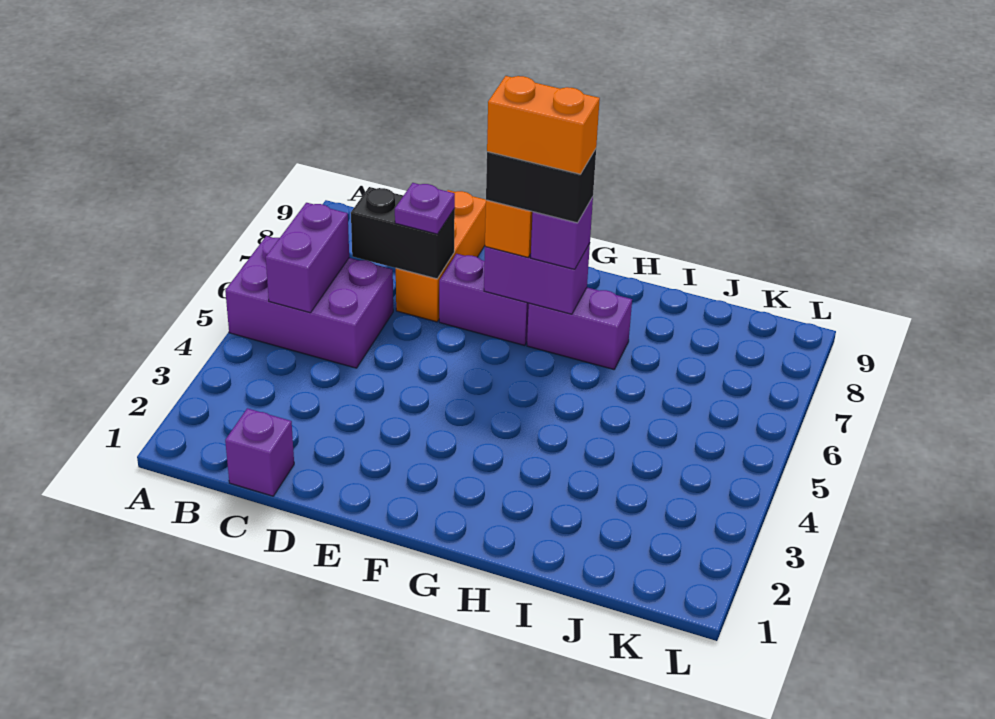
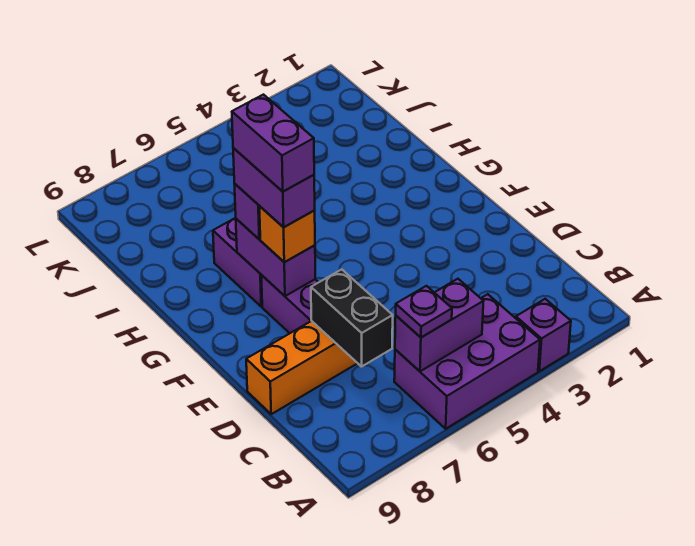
purple 2x3 brick [225,236,393,368] -> purple 2x3 brick turned to [394,294,540,429]
purple 1x1 brick [225,408,294,496] -> purple 1x1 brick moved to [516,299,571,371]
purple 1x1 plate [395,183,455,234] -> purple 1x1 plate moved to [396,286,452,337]
black 1x2 brick [486,149,596,223] -> purple 1x2 brick [233,148,315,227]
orange 1x2 brick [487,76,600,174] -> purple 1x2 brick [232,95,314,192]

